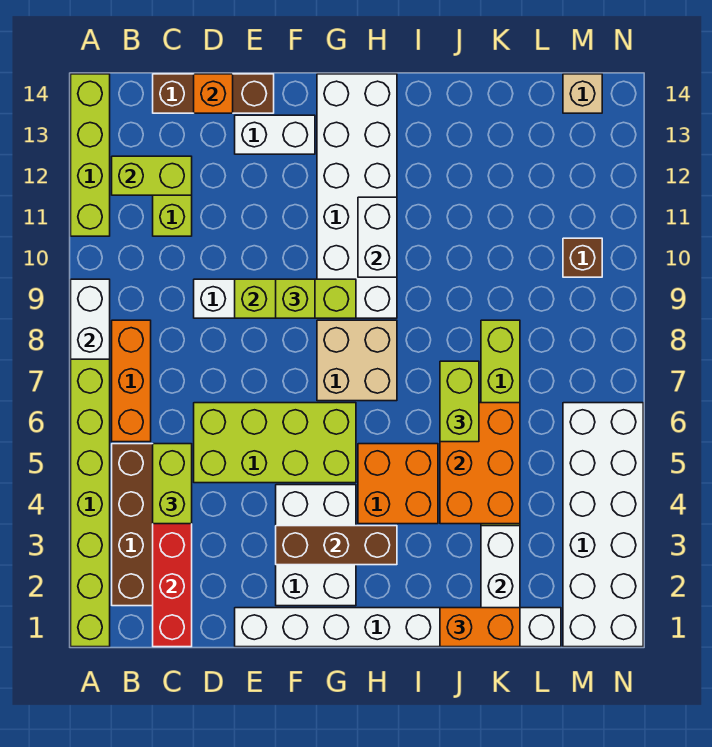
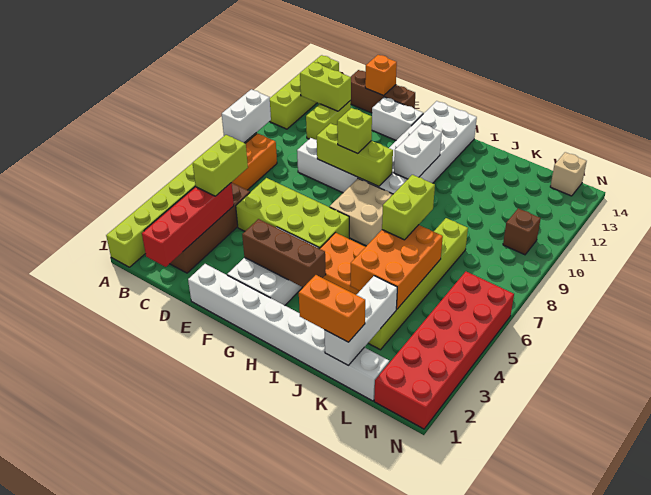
white 2x6 brick [563,403,643,647] -> red 2x6 brick [374,272,514,429]

